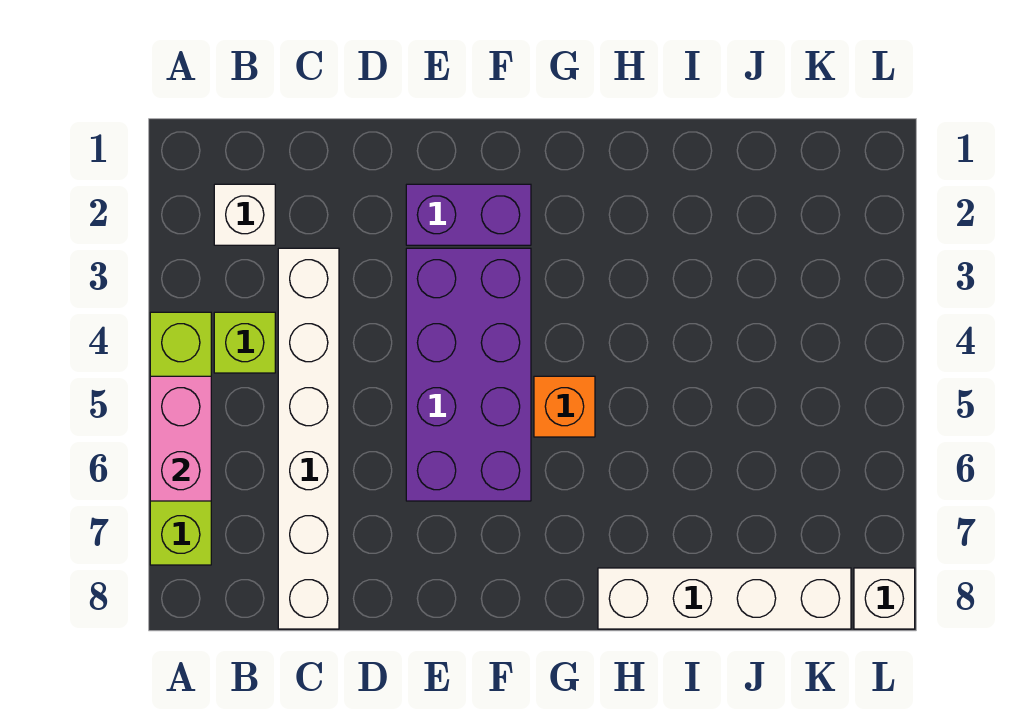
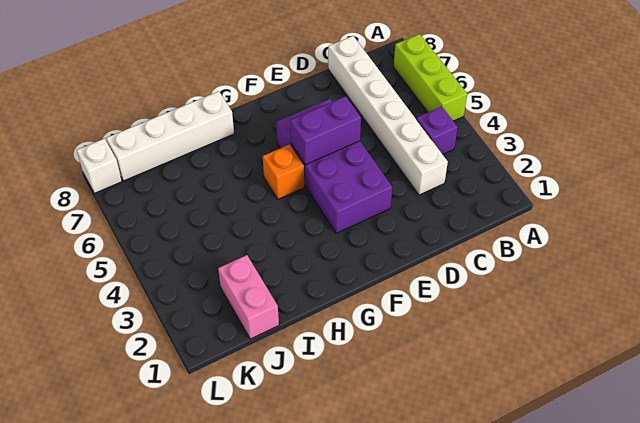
lime 1x4 brick [150,312,211,565] -> lime 1x3 brick [394,34,467,121]
pink 1x2 brick [150,376,211,501] -> pink 1x2 brick moved to [218,255,279,339]
white 1x1 brick [214,184,275,245] -> none
lime 1x1 brick [214,312,275,373] -> purple 1x1 brick [416,106,458,154]
purple 1x2 brick [406,184,531,245] -> purple 1x2 brick moved to [290,96,361,165]

